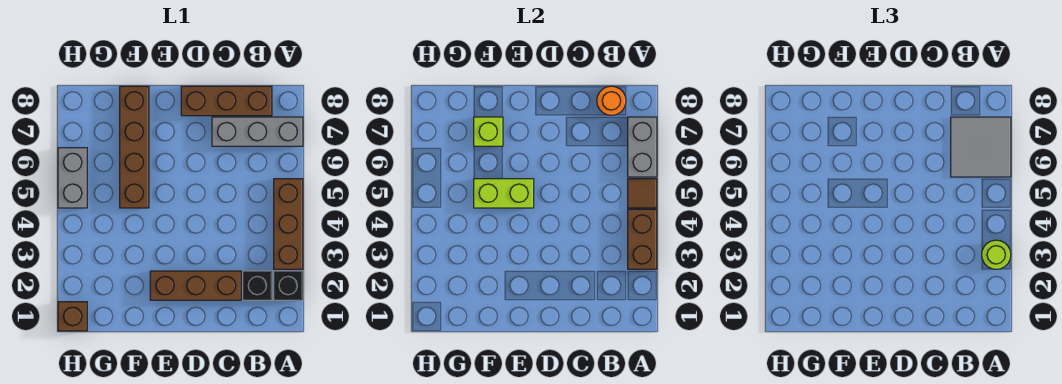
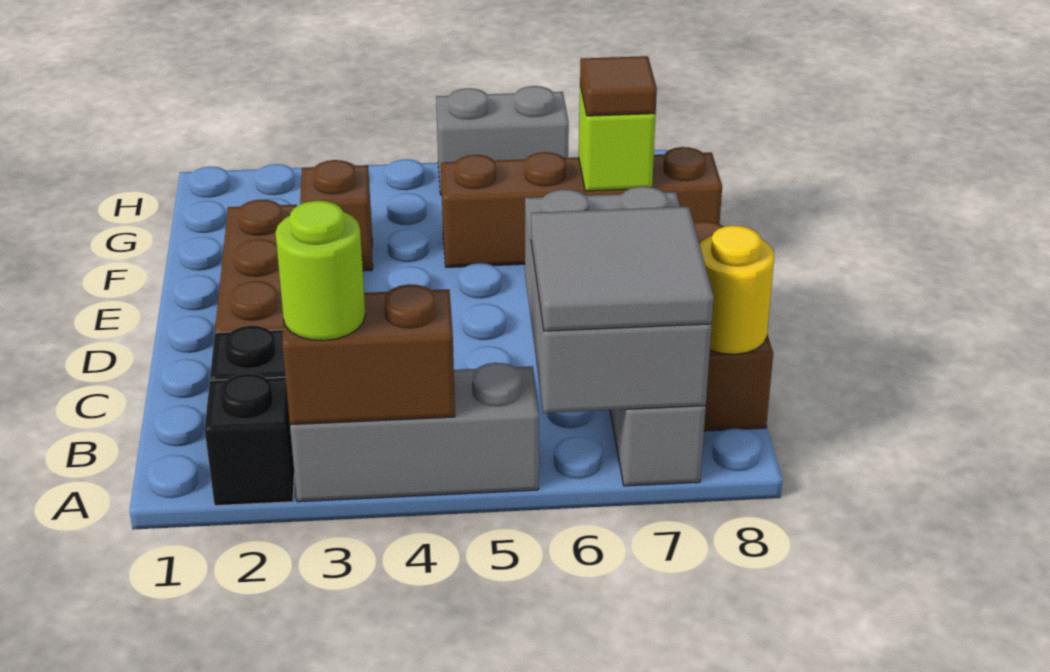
brown 1x3 brick [274,179,303,269] -> grey 1x3 brick [290,363,539,502]
brown 1x1 tile [628,179,657,208] -> brown 1x1 tile moved to [580,56,657,116]
grey 1x2 brick [628,117,657,177] -> grey 2x3 brick [525,186,712,413]
orange 1x1 round brick [597,86,626,115] -> yellow 1x1 round brick [699,225,774,354]
lime 1x2 brick [474,179,534,208] -> none
brown 1x1 brick [58,302,87,331] -> brown 1x1 brick moved to [300,160,373,271]

